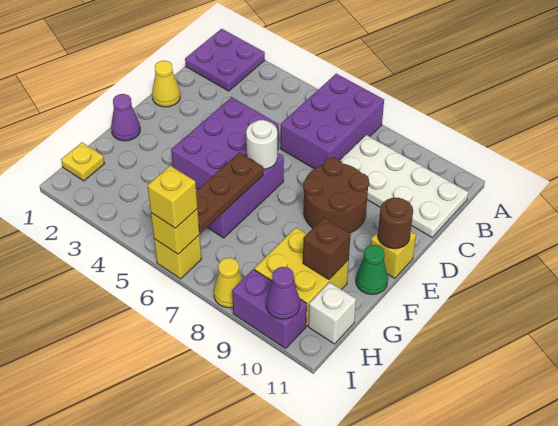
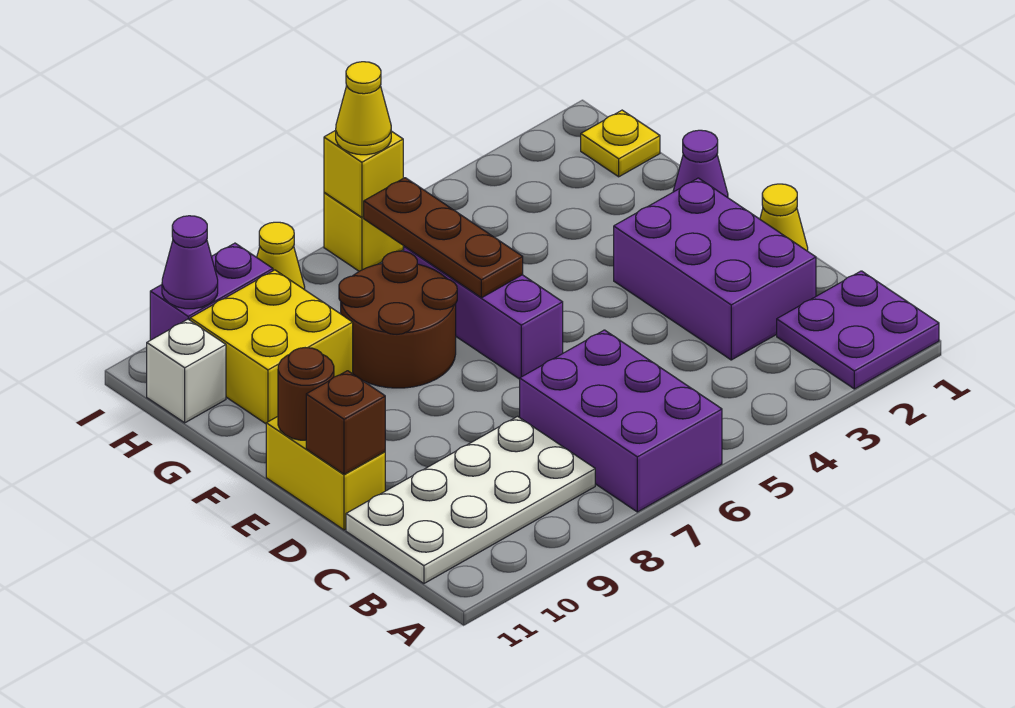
purple 2x3 brick [171,97,279,189] -> purple 2x3 brick moved to [614,178,816,360]
brown 2x2 round brick [303,158,369,233] -> brown 2x2 round brick moved to [339,251,457,388]
white 1x1 round brick [246,120,277,169] -> none
yellow 1x1 brick [371,232,416,278] -> yellow 1x2 brick [266,417,385,530]
green 1x1 cone [356,245,388,295] -> none
brown 1x1 brick [303,218,351,279] -> brown 1x1 brick moved to [306,371,385,474]
yellow 1x1 brick [147,166,197,228] -> yellow 1x1 cone [336,62,391,155]

